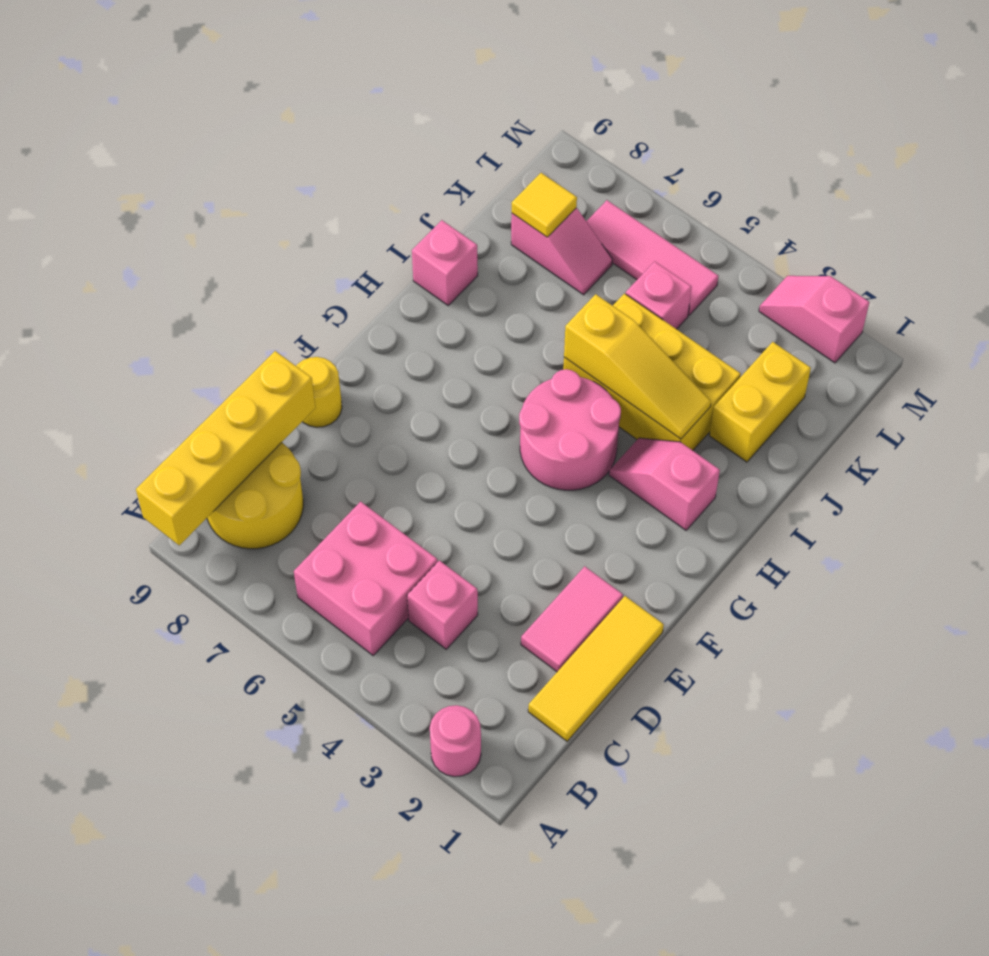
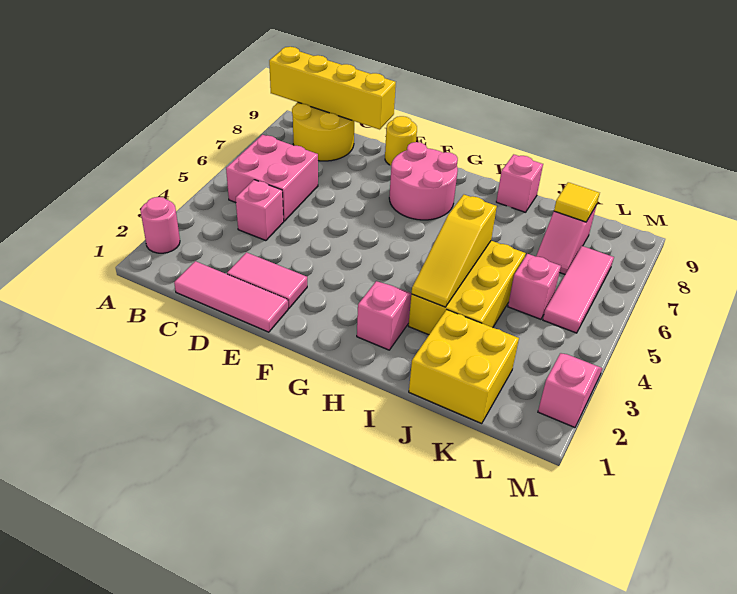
yellow 1x3 tile [528,596,664,741] -> pink 1x3 tile [174,261,288,332]
pink 2x2 round brick [519,369,621,490] -> pink 2x2 round brick moved to [389,142,458,220]
yellow 1x2 brick [709,342,811,462] -> yellow 2x2 brick [409,310,519,424]

